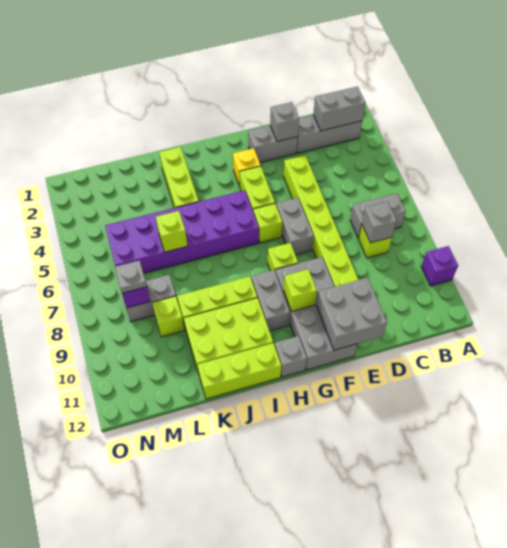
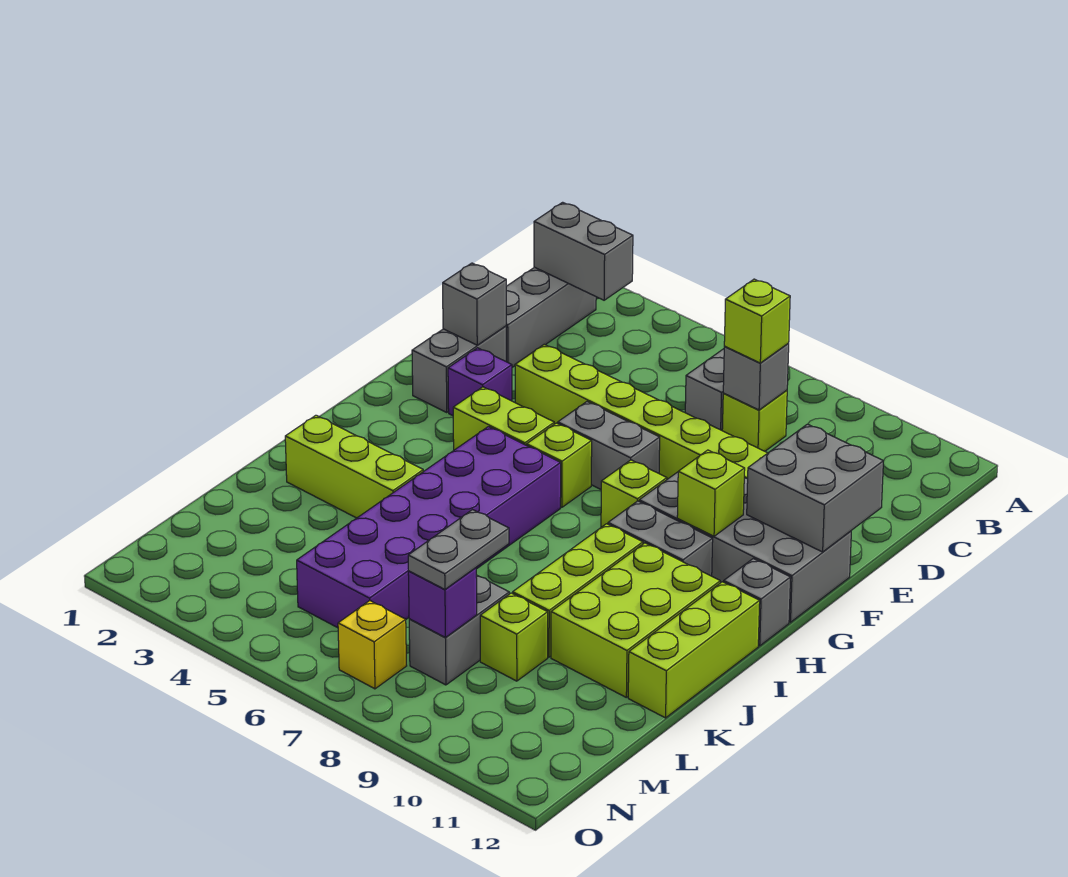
purple 1x1 brick [421,246,458,286] -> purple 1x1 brick moved to [448,348,512,416]
grey 1x2 brick [313,86,366,131] -> grey 1x2 brick turned to [534,202,633,300]
yellow 1x1 brick [233,148,261,186] -> yellow 1x1 brick moved to [338,601,407,689]
lime 1x1 brick [156,211,187,252] -> lime 1x1 brick moved to [724,279,790,363]
grey 1x1 plate [115,260,147,293] -> grey 1x2 plate [408,510,509,589]

